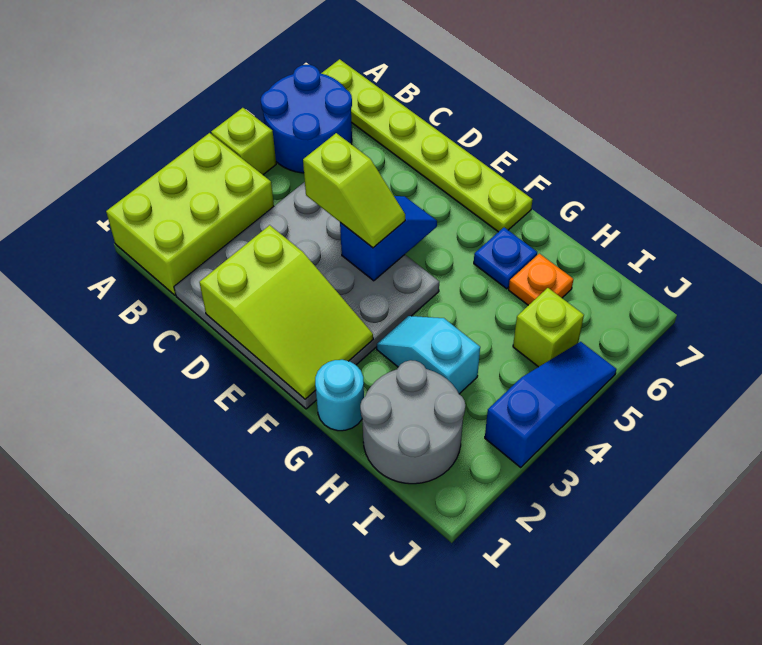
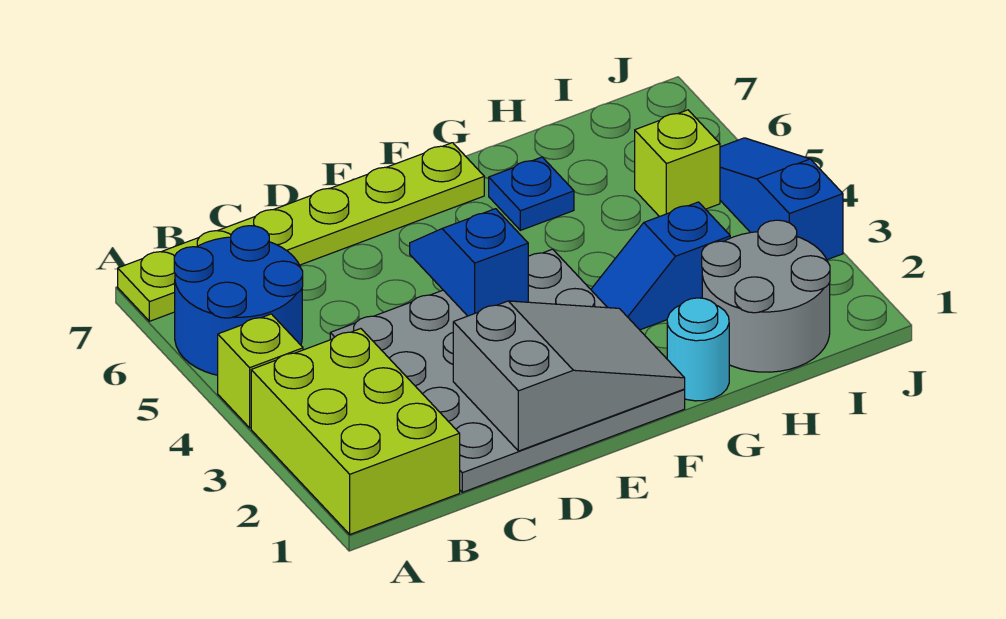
lime 2x3 slope [199,225,373,399] -> grey 2x3 slope [453,301,685,451]
lime 1x2 slope [303,133,405,248] -> none
cyan 1x2 slope [377,316,480,394] -> blue 1x2 slope [591,202,730,330]
orange 1x1 plate [509,254,573,305] -> none

